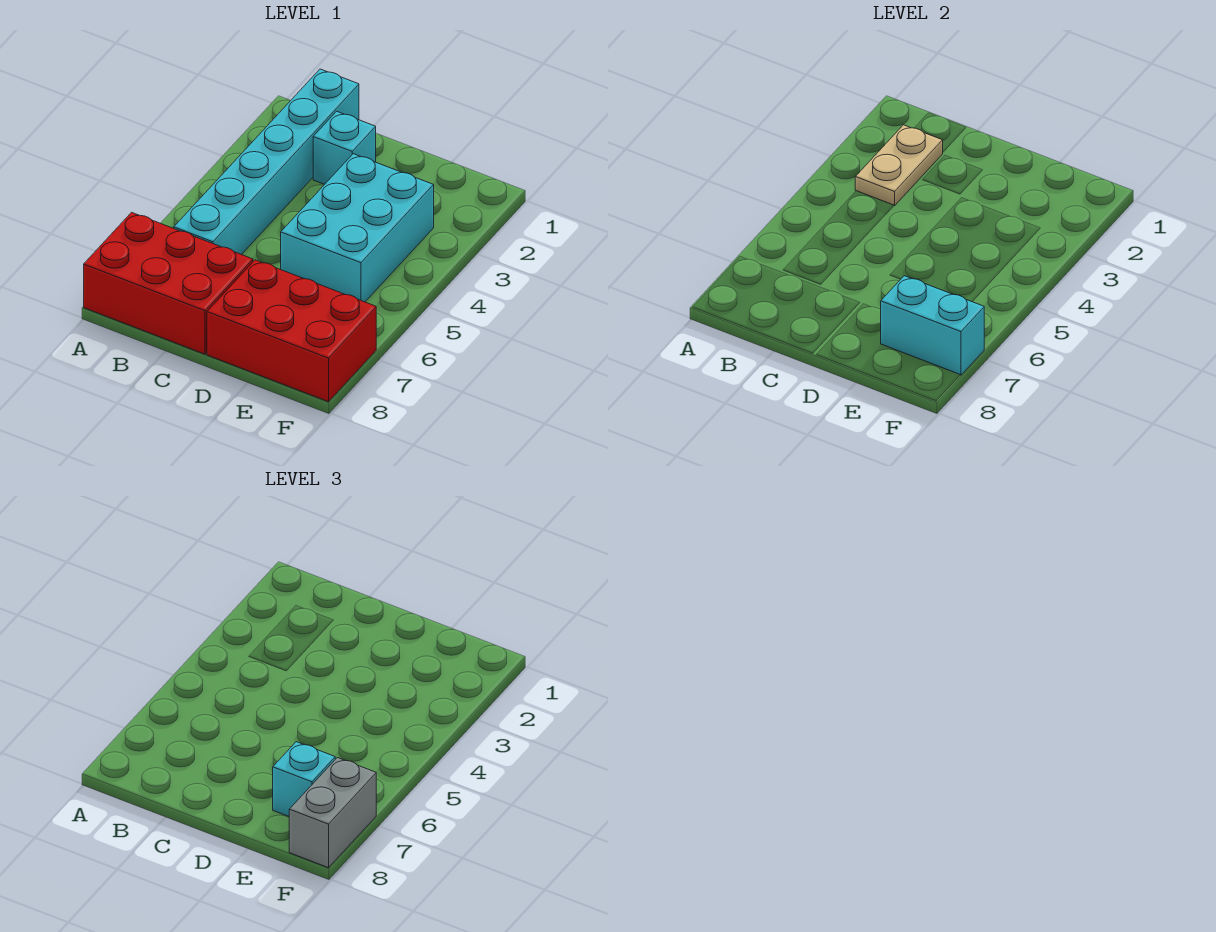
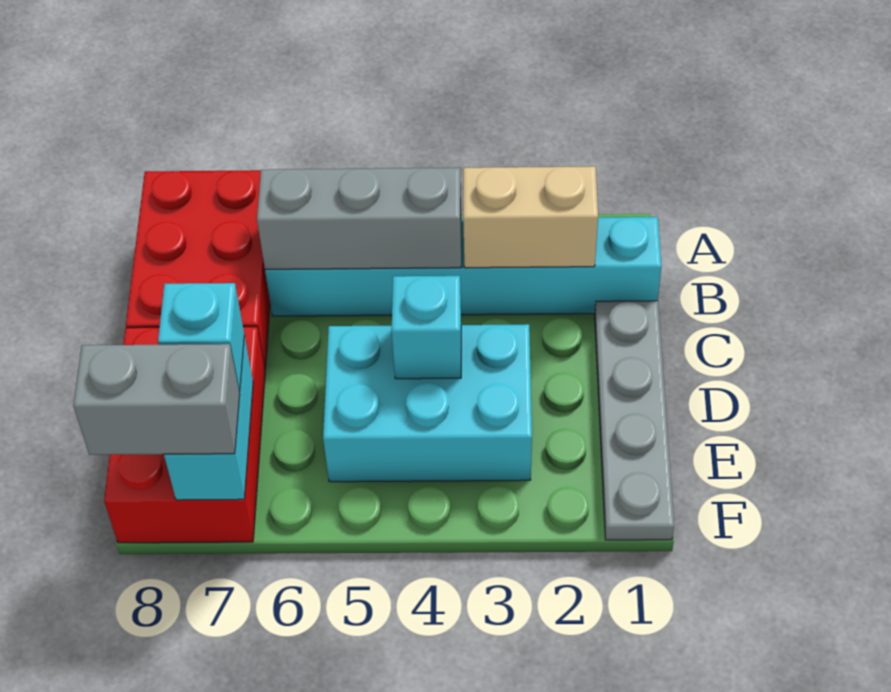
tan 1x2 plate [855,125,943,206] -> tan 1x2 brick [463,166,598,268]
none -> grey 1x3 brick [257,168,461,269]
none -> grey 1x4 plate [595,301,674,540]
cyan 1x1 brick [313,111,376,184] -> cyan 1x1 brick moved to [392,276,461,379]

